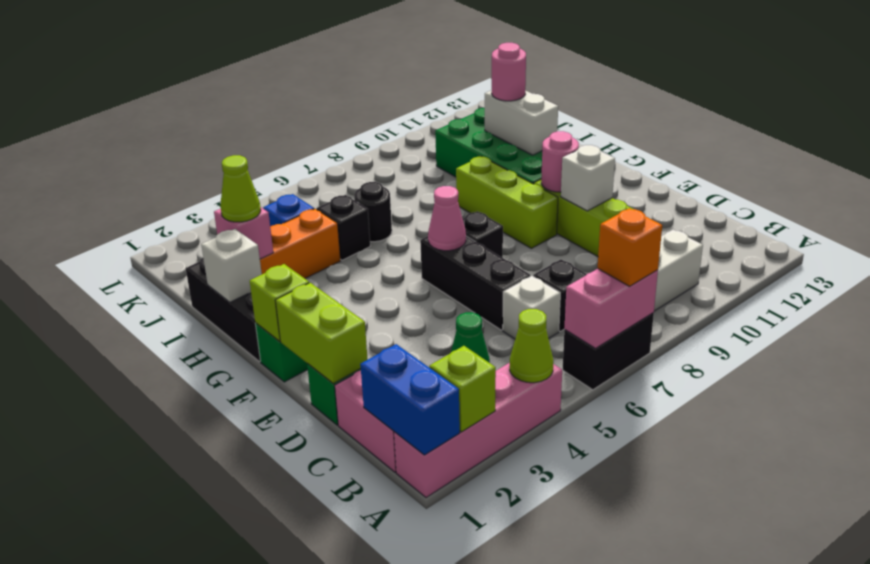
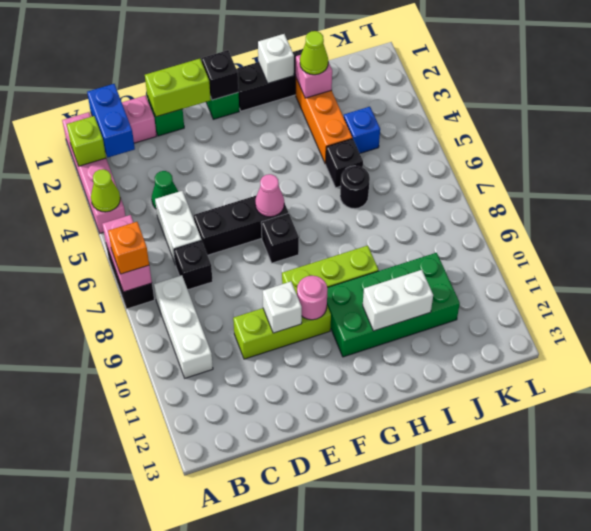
blue 1x2 brick [360,344,460,455] -> blue 1x2 brick turned to [87,84,135,157]
white 1x1 brick [503,276,560,339] -> white 1x2 brick [155,191,201,265]
lime 1x1 brick [250,264,309,341] -> black 1x1 brick [202,50,239,100]
pink 1x1 round brick [492,43,526,101] -> none

